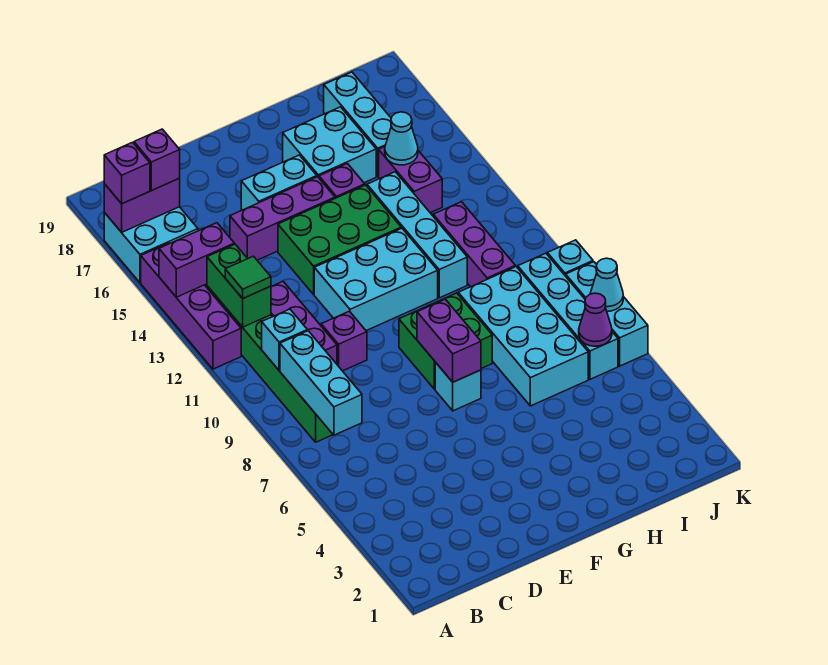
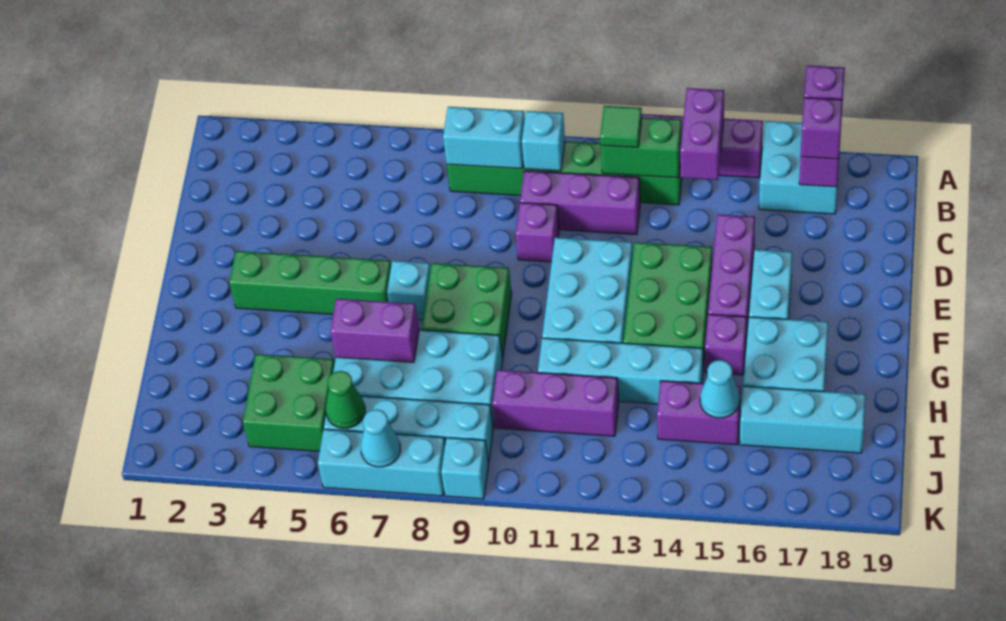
cyan 1x3 brick [280,331,362,435] -> cyan 1x2 brick [443,107,525,169]
none -> green 1x4 brick [230,251,391,314]
purple 1x2 brick [417,299,481,382] -> purple 1x2 brick moved to [331,299,419,362]
none -> green 2x2 brick [243,354,335,451]
purple 1x1 cone [579,293,612,346] -> green 1x1 cone [326,371,365,428]

